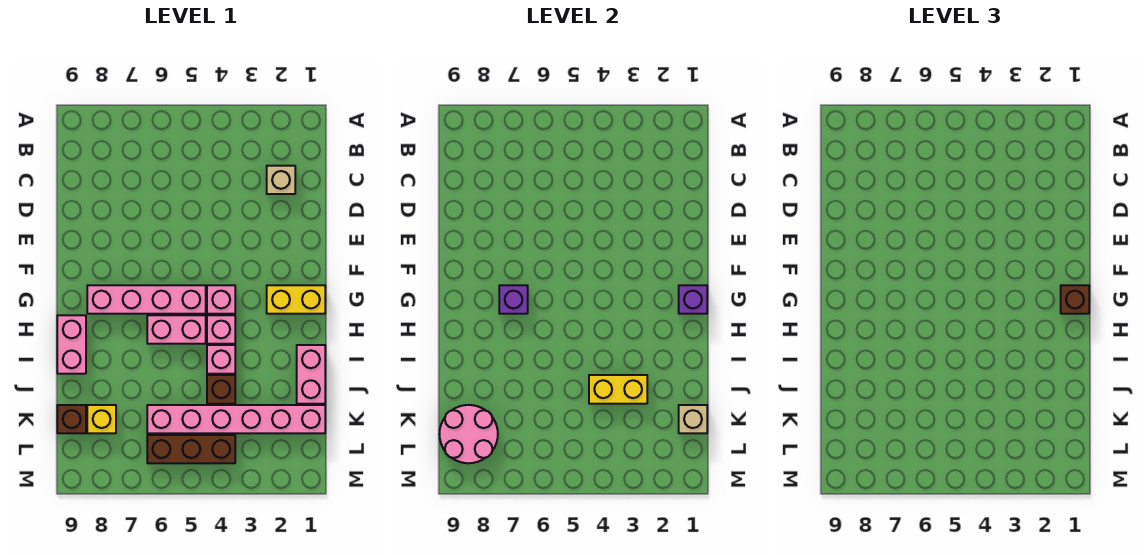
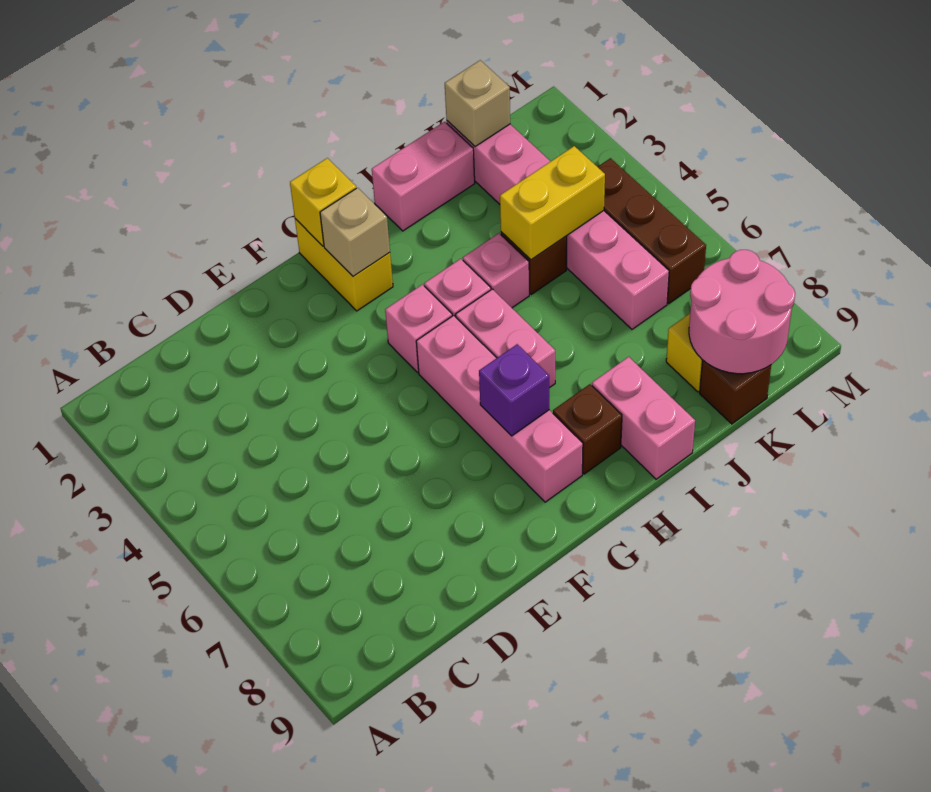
tan 1x1 brick [267,166,295,194] -> tan 1x1 brick moved to [320,188,390,276]
purple 1x1 brick [679,285,707,314] -> yellow 1x1 brick [290,158,356,246]
brown 1x1 brick [1061,285,1089,314] -> brown 1x1 brick moved to [553,384,622,474]
pink 1x2 brick [57,315,86,374] -> pink 1x2 brick turned to [592,357,695,479]
yellow 1x2 brick [589,375,647,404] -> yellow 1x2 brick turned to [500,146,605,260]

